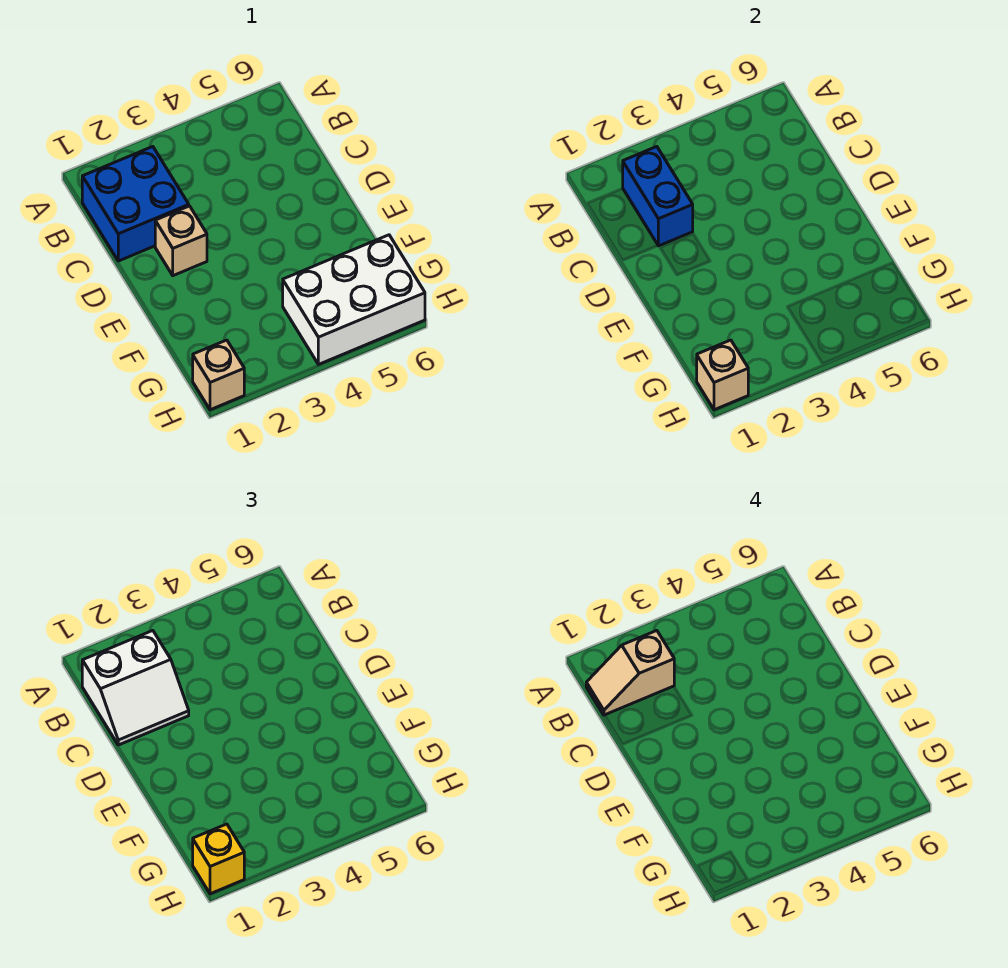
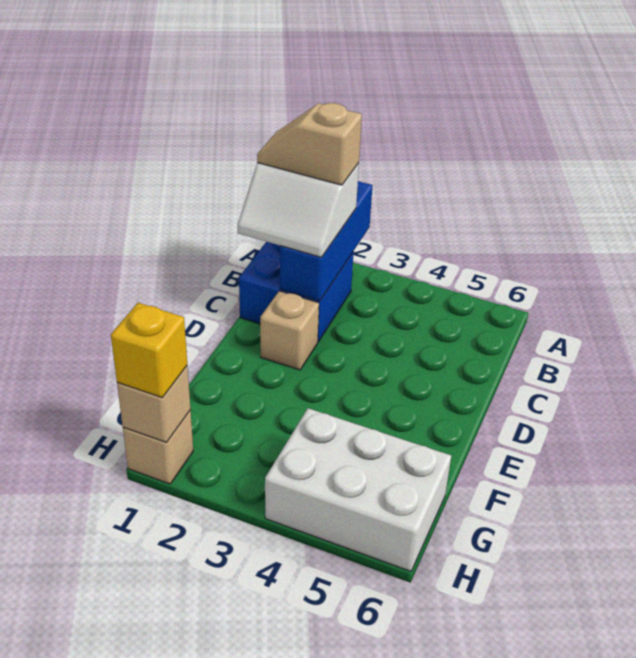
blue 1x2 brick [623,147,693,246] -> blue 1x3 brick [280,181,372,301]

